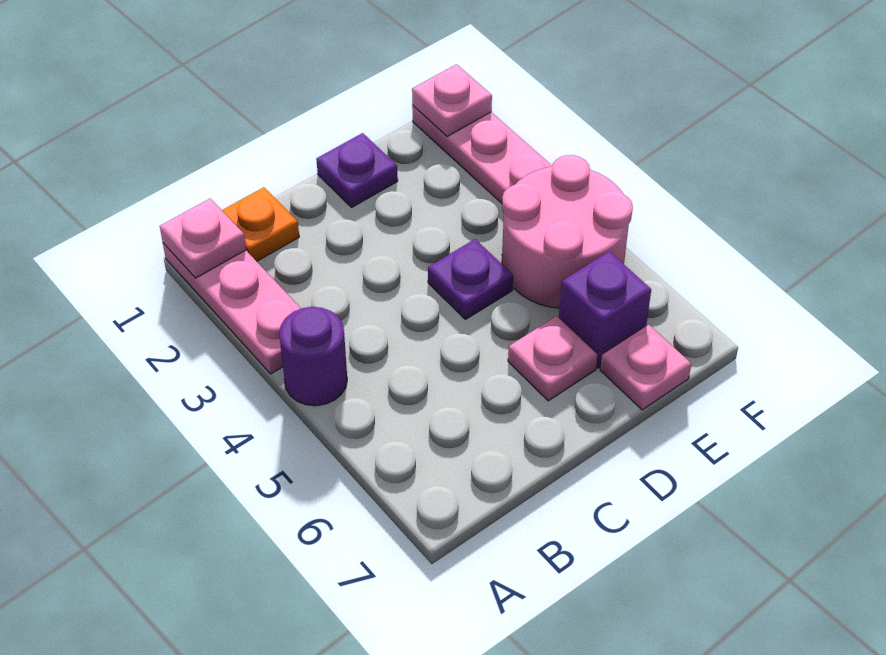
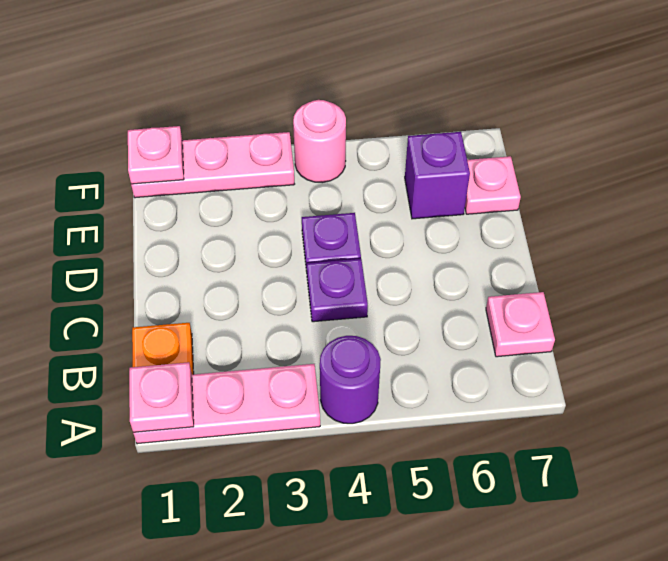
purple 1x1 plate [316,133,398,208] -> purple 1x1 plate moved to [307,259,368,322]
pink 1x1 plate [508,316,597,401] -> pink 1x1 plate moved to [486,292,555,357]
pink 2x2 round brick [502,155,633,308] -> pink 1x1 round brick [293,100,346,183]

